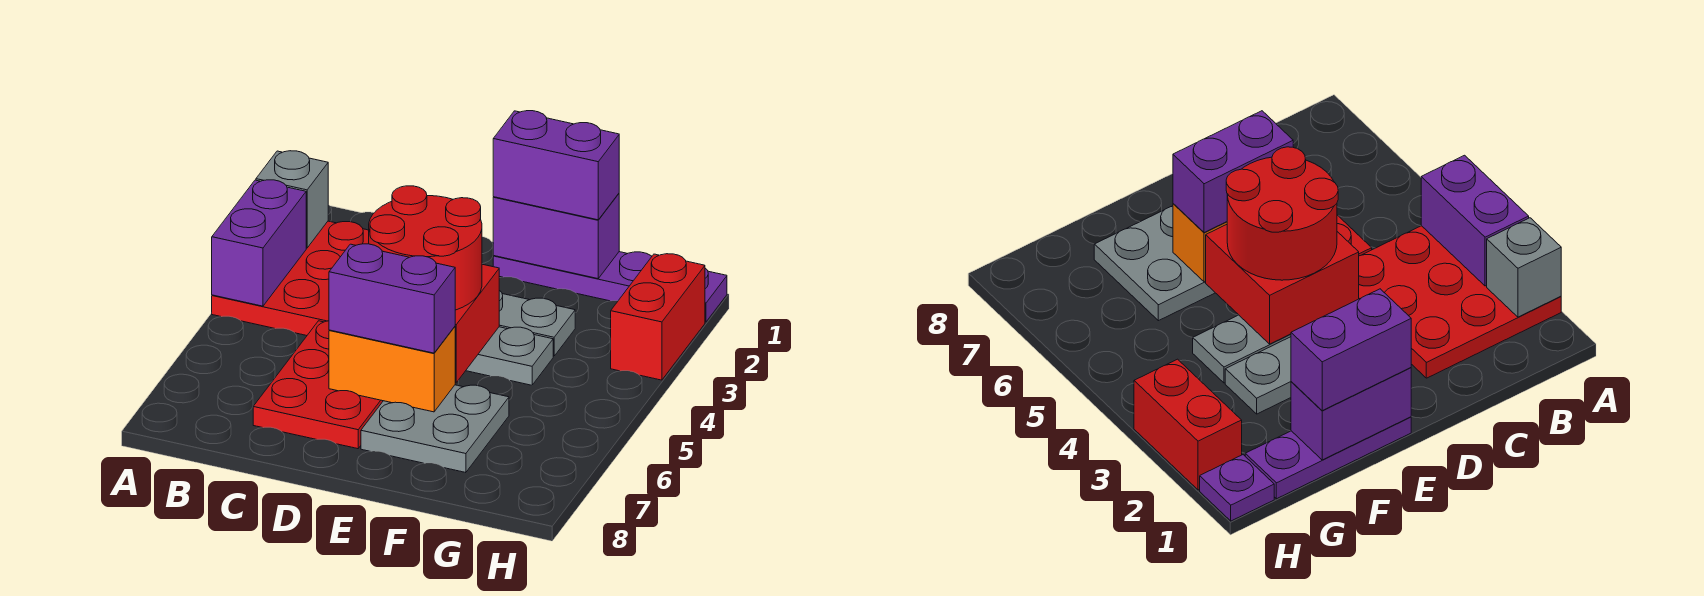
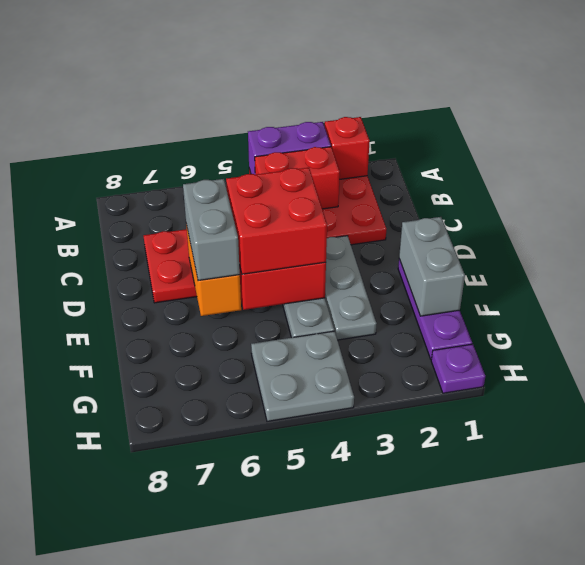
grey 1x1 brick [256,151,328,248] -> red 1x1 brick [325,117,370,179]
red 2x2 round brick [369,186,482,310] -> red 2x2 brick [226,168,327,274]
purple 1x2 brick [329,244,455,353] -> grey 1x2 brick [183,179,240,281]
purple 1x2 brick [493,194,619,279] -> grey 1x2 brick [399,217,465,316]
purple 1x2 brick [493,111,619,220] -> none
grey 2x2 plate [361,385,509,473] -> grey 2x2 plate moved to [251,331,354,421]
red 1x2 brick [611,254,705,380] -> red 1x2 brick moved to [255,147,340,209]

